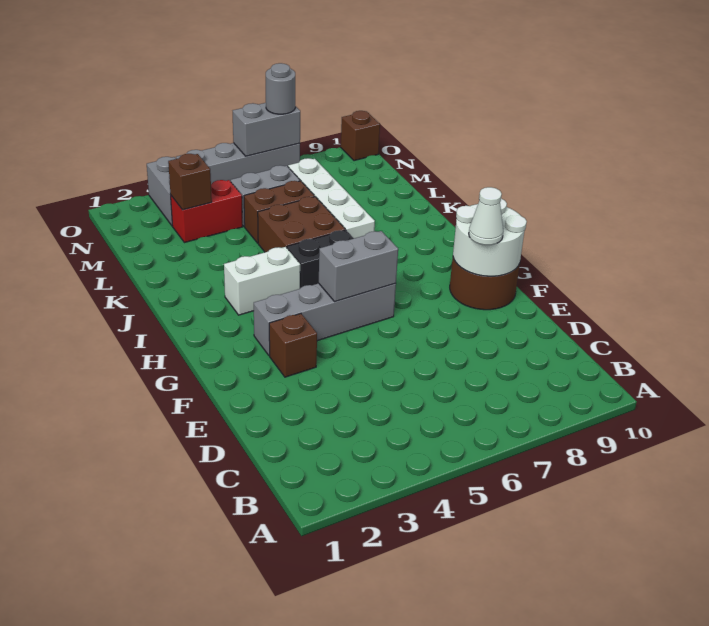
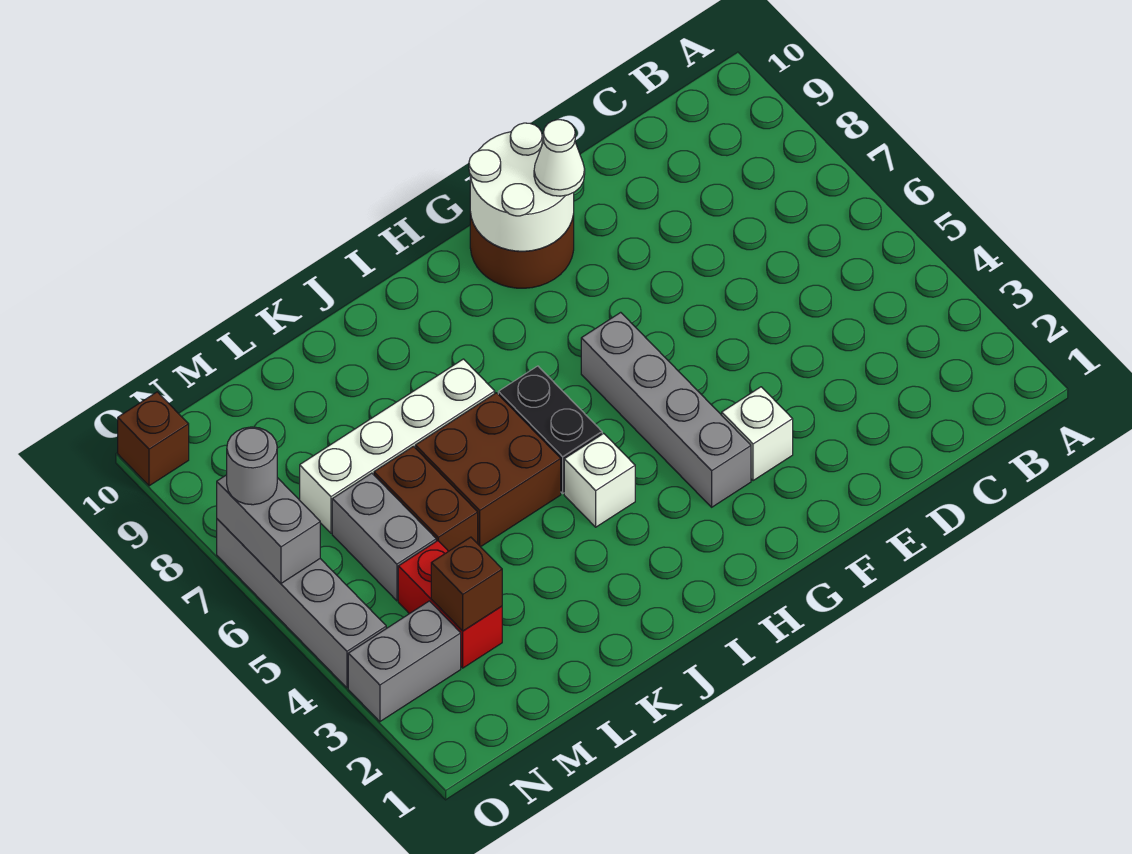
brown 1x1 brick [269,314,317,377] -> white 1x1 brick [722,387,793,481]
grey 1x2 brick [319,231,398,302] -> none
white 1x2 brick [224,247,300,315] -> white 1x1 brick [564,433,635,527]

